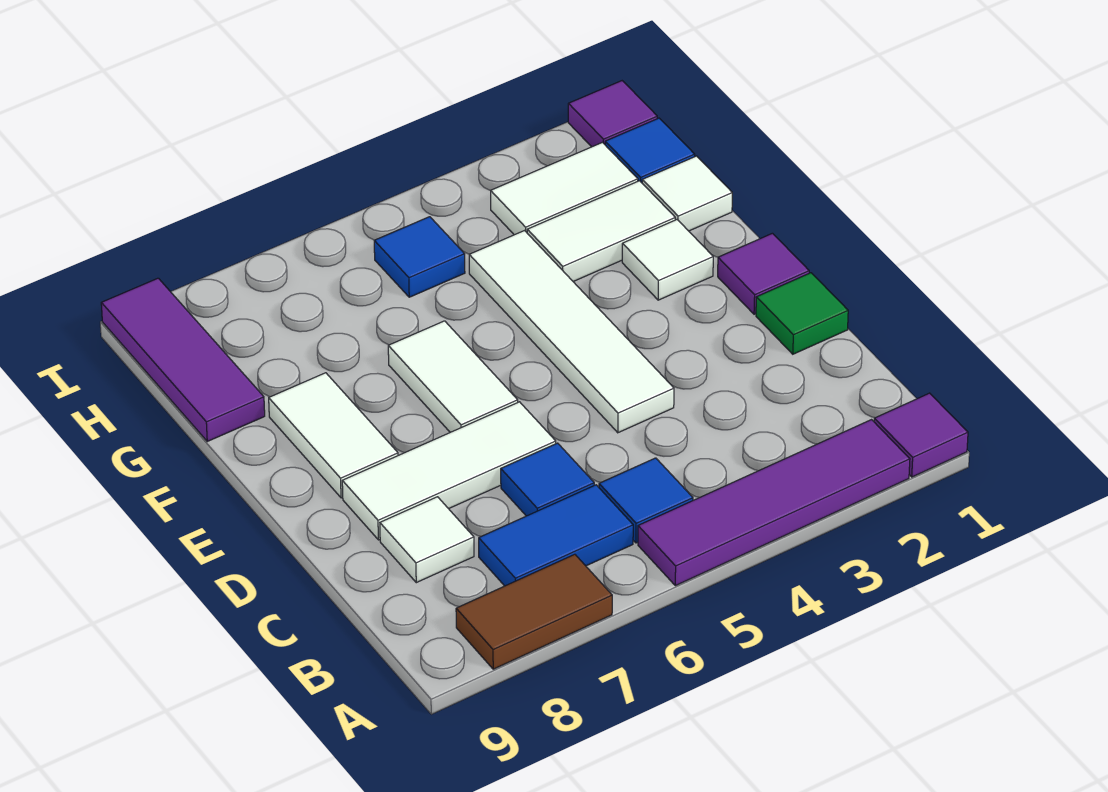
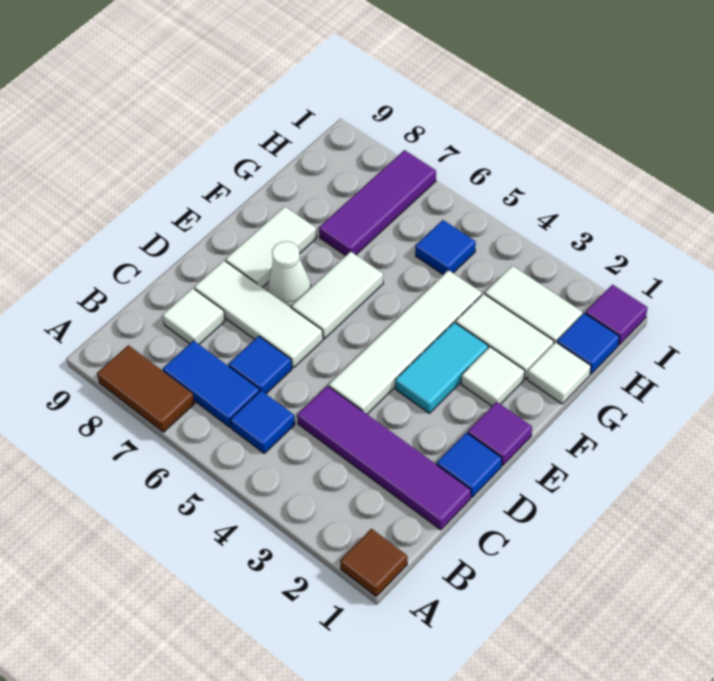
purple 1x1 tile [874,393,968,477] -> brown 1x1 tile [340,529,407,596]
purple 1x4 tile [638,420,910,586] -> purple 1x4 tile moved to [297,386,471,530]
green 1x1 tile [756,273,848,354] -> blue 1x1 tile [437,433,502,497]
none -> cyan 1x2 tile [395,322,488,413]
none -> white 1x1 cone [268,241,311,307]
purple 1x3 tile [101,278,265,441] -> purple 1x3 tile moved to [319,150,436,256]

